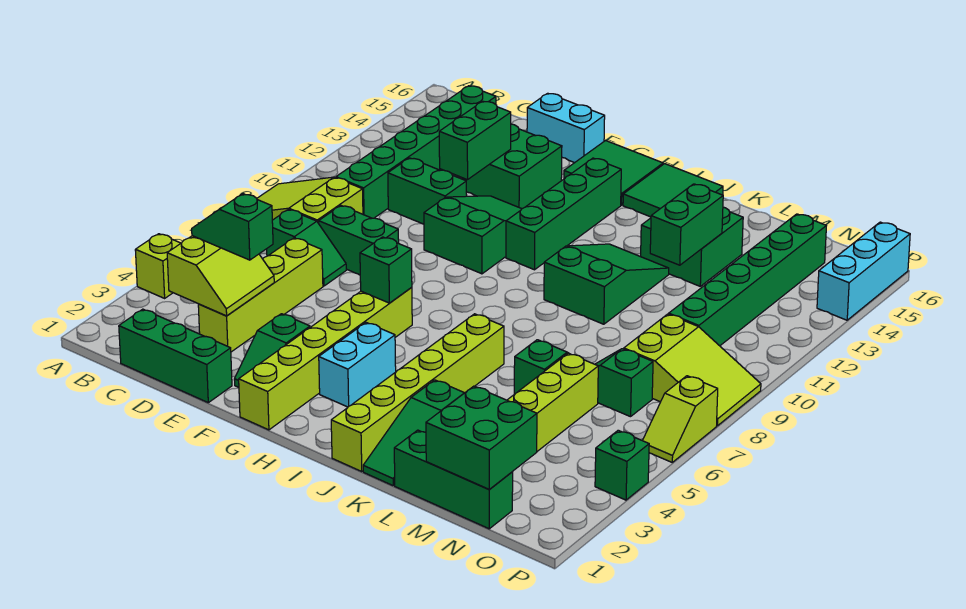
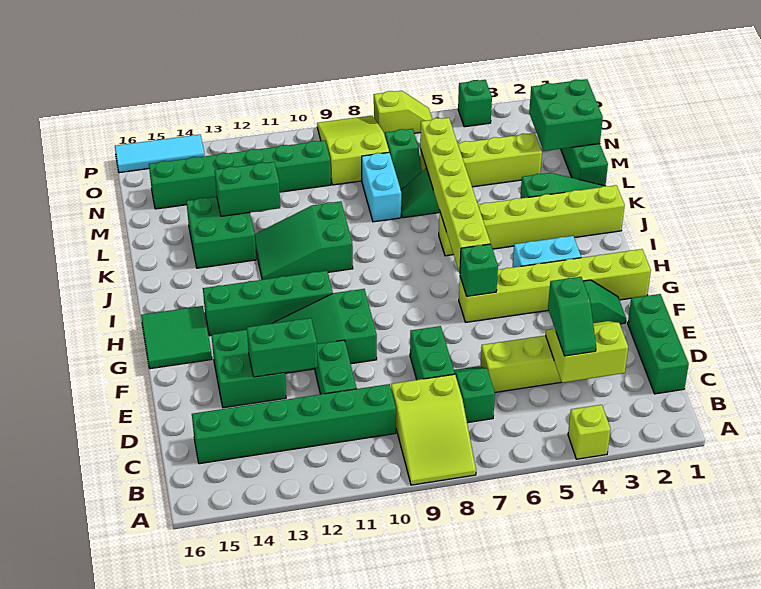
cyan 1x2 brick [527,93,605,163] -> cyan 1x2 brick moved to [362,152,401,222]
none -> lime 1x6 brick [420,118,491,273]
green 2x2 tile [623,164,723,217] -> none
cyan 1x3 brick [817,222,910,320] -> cyan 1x3 tile [115,134,205,173]

